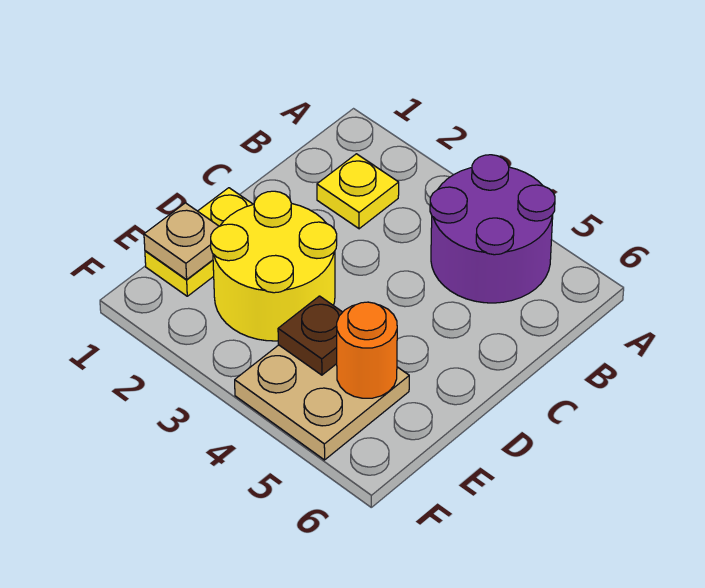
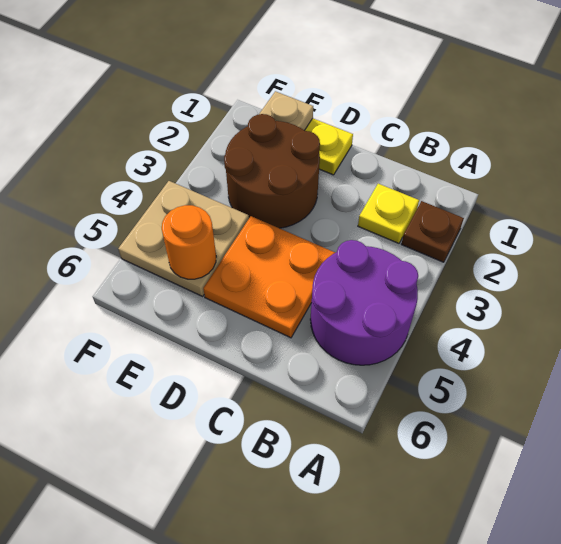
none -> orange 2x2 plate [203,216,335,338]
yellow 2x2 round brick [211,191,337,341] -> brown 2x2 round brick [224,114,320,228]
brown 1x1 plate [278,296,342,375] -> brown 1x1 plate moved to [401,201,464,262]

